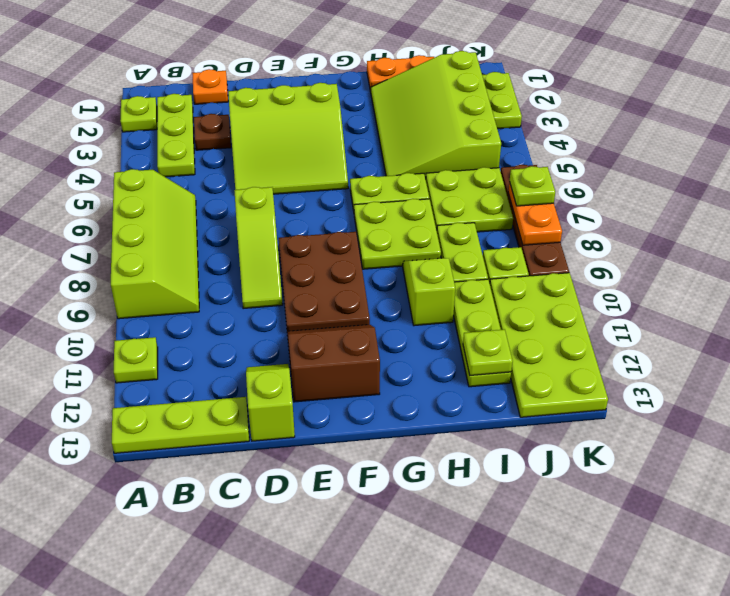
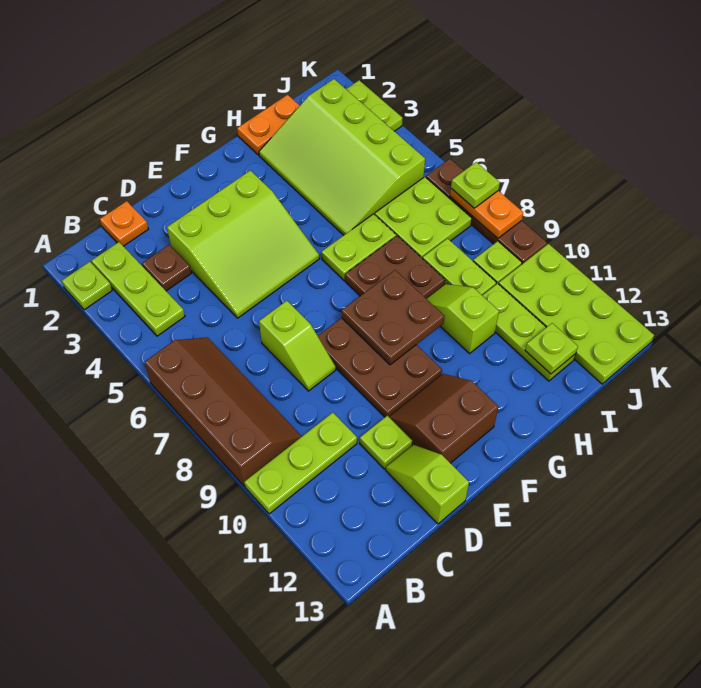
lime 2x4 slope [111,169,199,319] -> brown 2x4 slope [145,337,302,486]
lime 1x1 plate [114,337,158,383] -> lime 1x1 plate moved to [360,416,412,469]
lime 1x3 plate [112,397,249,453] -> lime 1x3 plate moved to [244,413,357,514]
lime 1x3 slope [234,187,283,309] -> lime 1x2 slope [259,301,336,391]
none -> brown 2x2 plate [341,270,445,365]
lime 2x2 plate [354,199,441,269] -> brown 2x2 plate [345,236,445,299]

